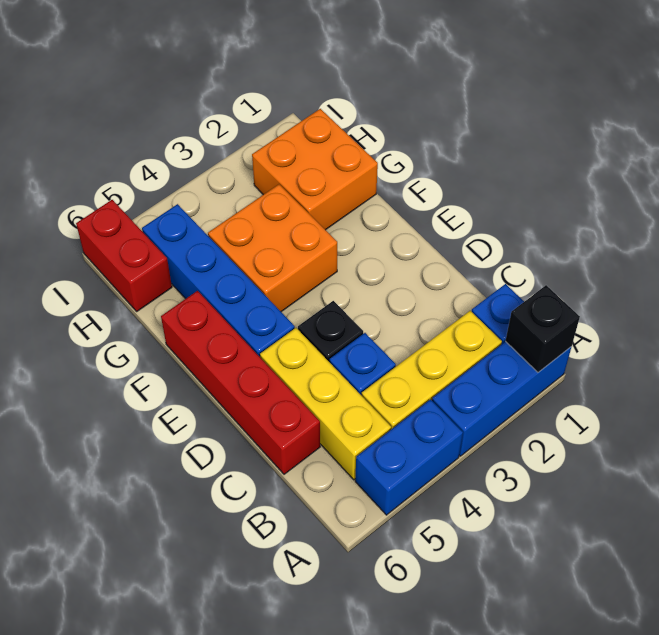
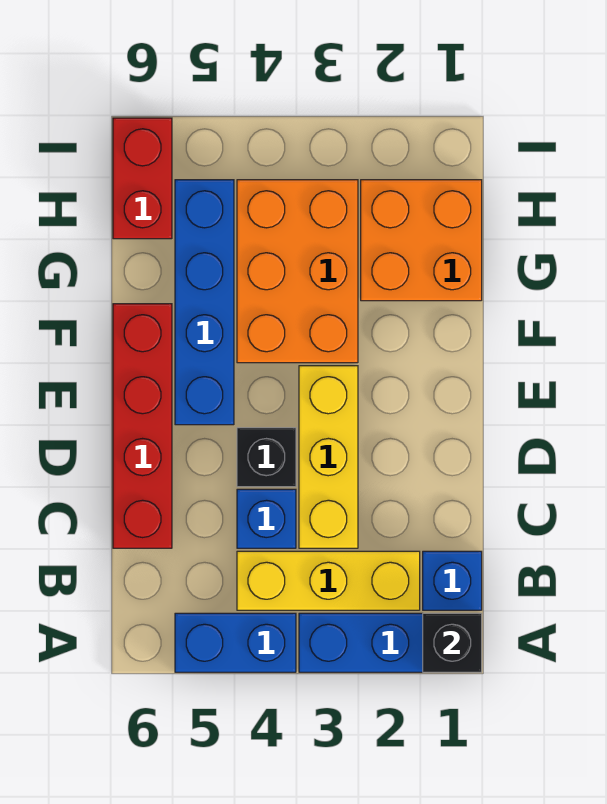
yellow 1x3 brick [260,328,391,480] -> yellow 1x3 brick moved to [299,366,358,548]
orange 2x2 brick [208,184,337,312] -> orange 2x3 brick [237,180,358,363]

